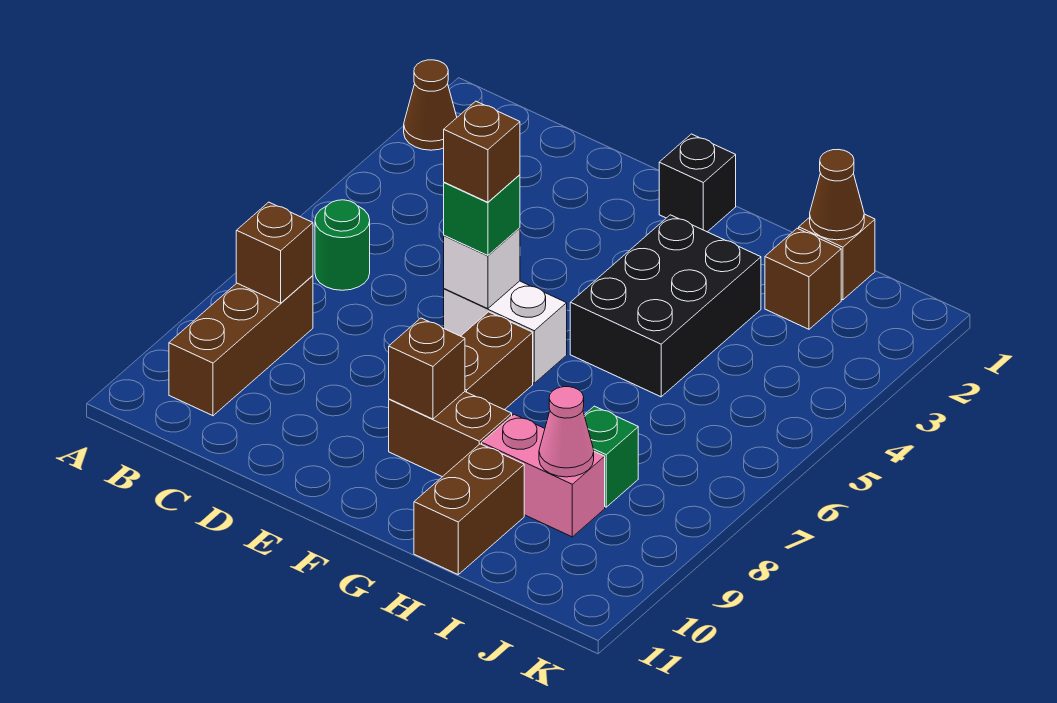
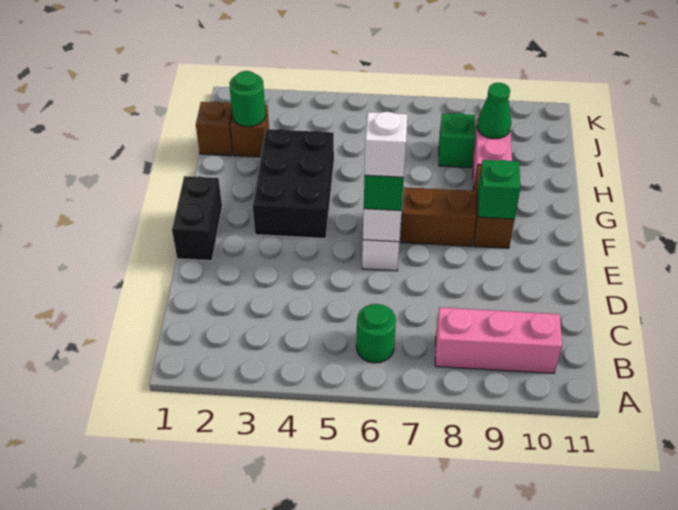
brown 1x1 cone [404,60,457,150] -> none
brown 1x3 brick [169,276,313,416] -> pink 1x3 brick [435,307,562,373]
brown 1x1 brick [236,202,313,303] -> none
brown 1x1 brick [444,101,520,202] -> white 1x1 brick [365,112,407,178]
black 1x1 brick [659,134,736,232] -> black 1x2 brick [172,176,222,261]
brown 1x1 brick [389,318,465,419] -> green 1x1 brick [478,160,520,219]
black 2x3 brick [570,215,761,397] -> black 2x3 brick turned to [253,129,334,239]
brown 1x2 brick [414,444,524,574] -> none
brown 1x1 cone [810,149,864,240] -> none
none -> green 1x1 round brick [229,71,266,127]
pink 1x1 cone [539,387,594,477] -> green 1x1 cone [477,83,511,139]

